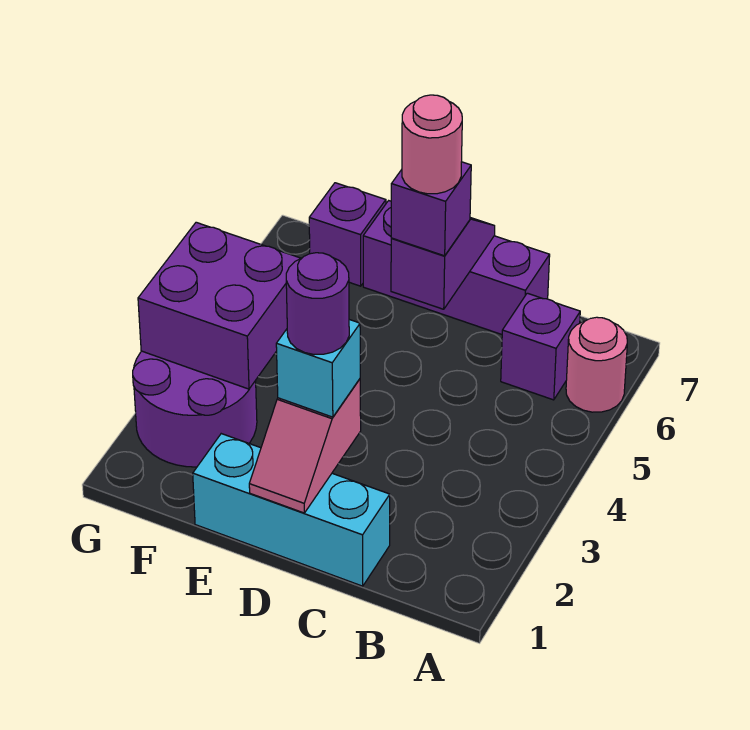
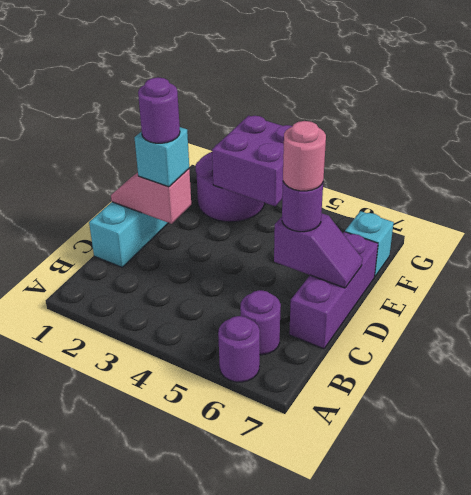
pink 1x1 round brick [566,317,627,412] -> purple 1x1 round brick [218,316,260,382]
purple 1x1 brick [501,293,580,400] -> purple 1x1 round brick [240,290,281,355]
purple 1x1 brick [391,162,471,256] -> purple 1x1 round brick [282,182,323,232]
purple 1x1 brick [309,183,386,286] -> cyan 1x1 brick [345,211,394,277]

